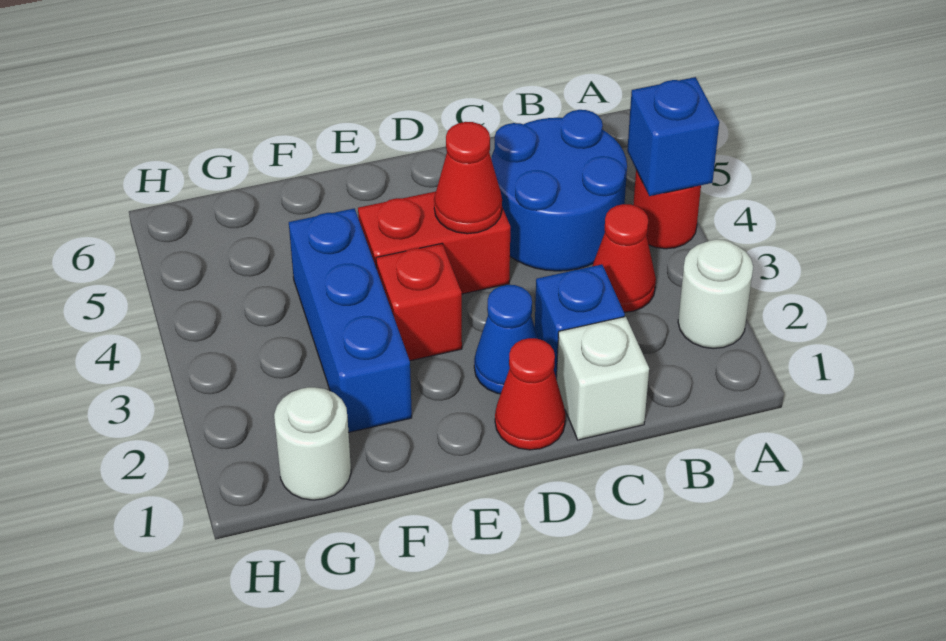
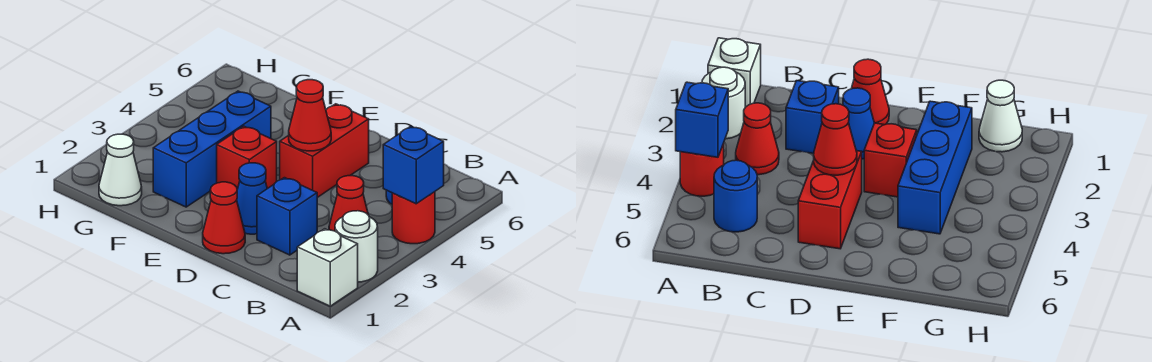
blue 2x2 round brick [491,110,627,271] -> blue 1x1 round brick [714,160,757,232]
white 1x1 brick [556,317,649,440] -> white 1x1 brick moved to [297,229,358,306]
red 1x2 brick [358,191,510,294] -> red 1x2 brick turned to [280,104,369,198]
white 1x1 round brick [274,387,351,500] -> white 1x1 cone [99,134,142,206]

